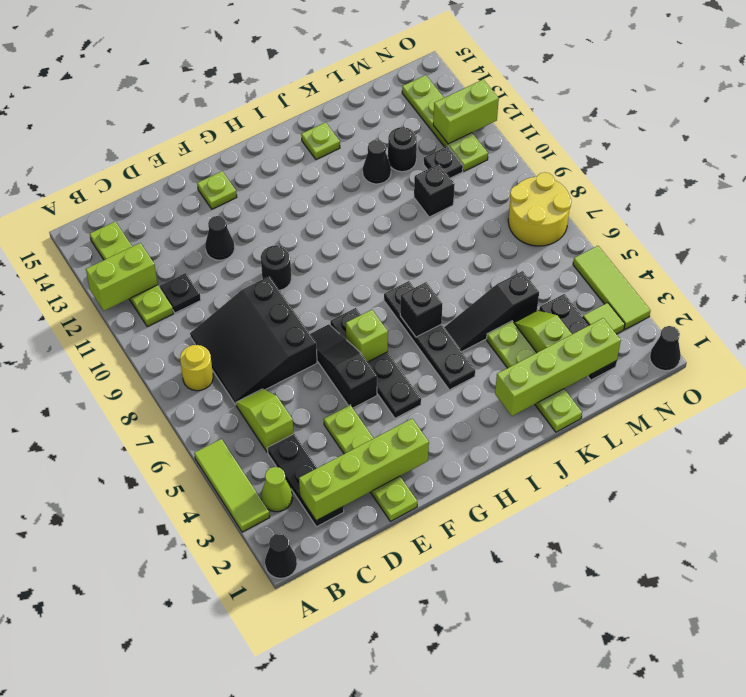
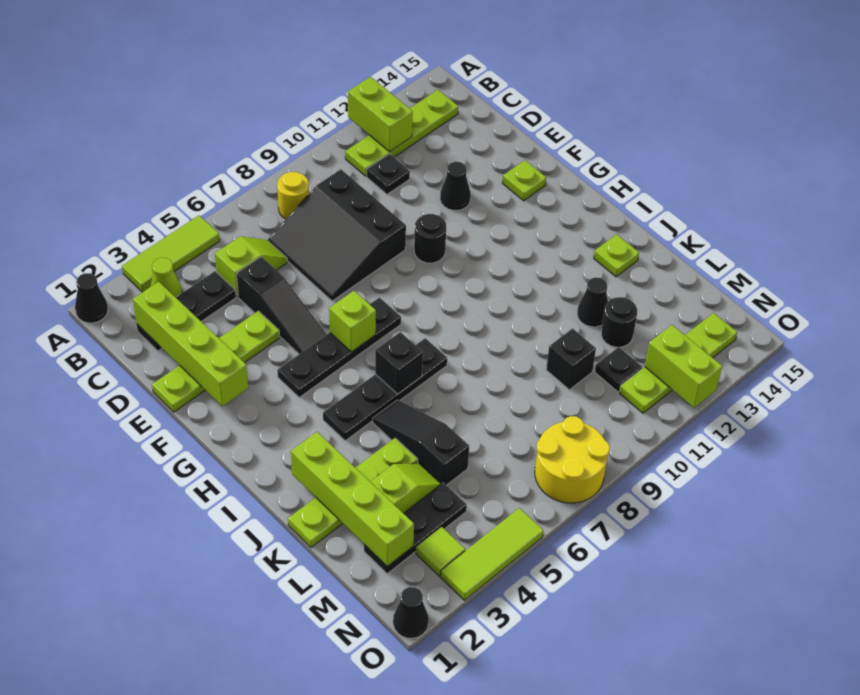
black 3x3 slope [190,276,317,405] -> black 3x3 slope turned to [268,169,406,301]
black 1x3 slope [310,324,377,408] -> black 1x3 slope turned to [236,257,326,354]

